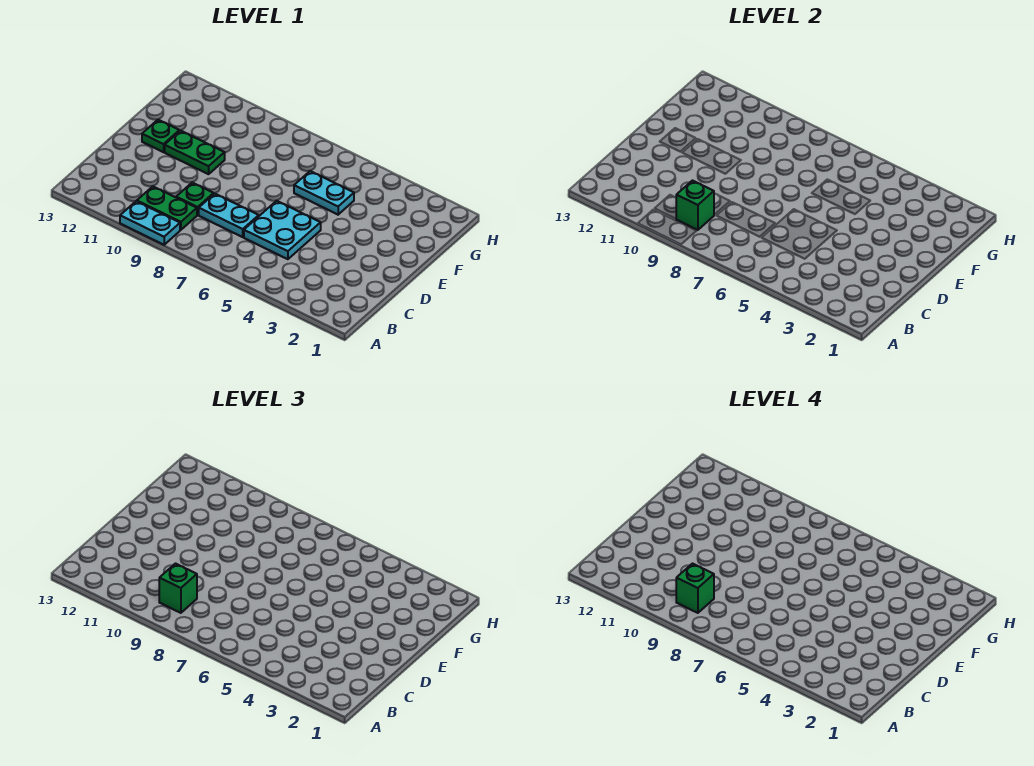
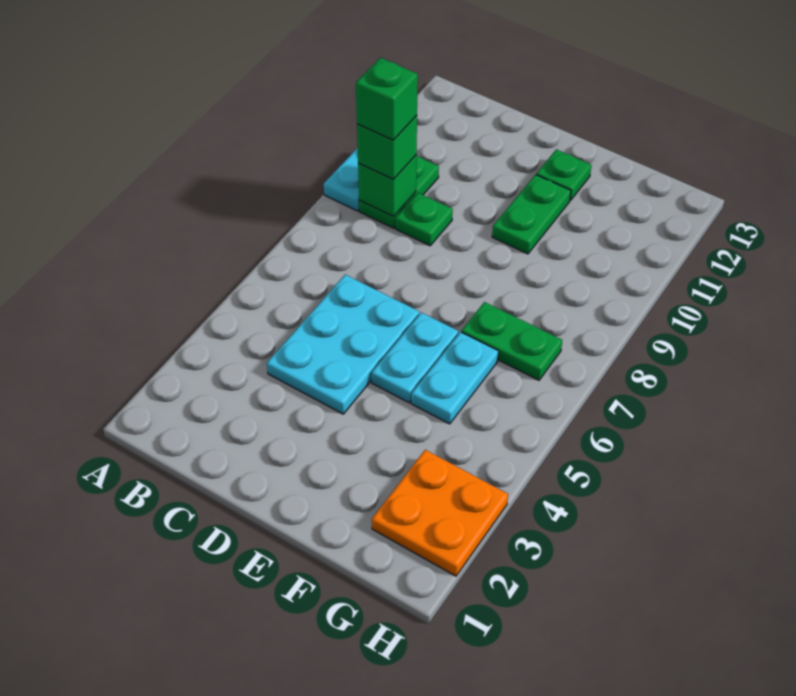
cyan 2x2 plate [244,201,321,259] -> cyan 2x3 plate [267,275,419,414]
cyan 1x2 plate [199,194,259,237] -> cyan 1x2 plate moved to [372,312,458,403]
none -> green 1x2 plate [462,302,562,380]
none -> orange 2x2 plate [372,450,508,576]

